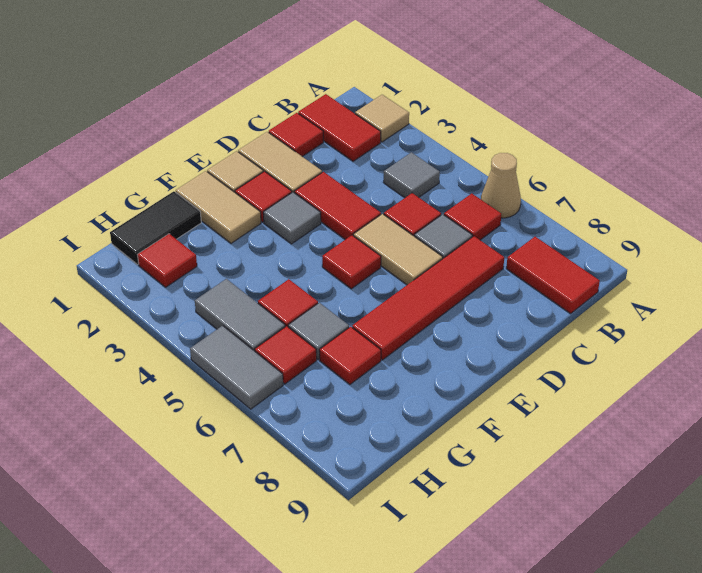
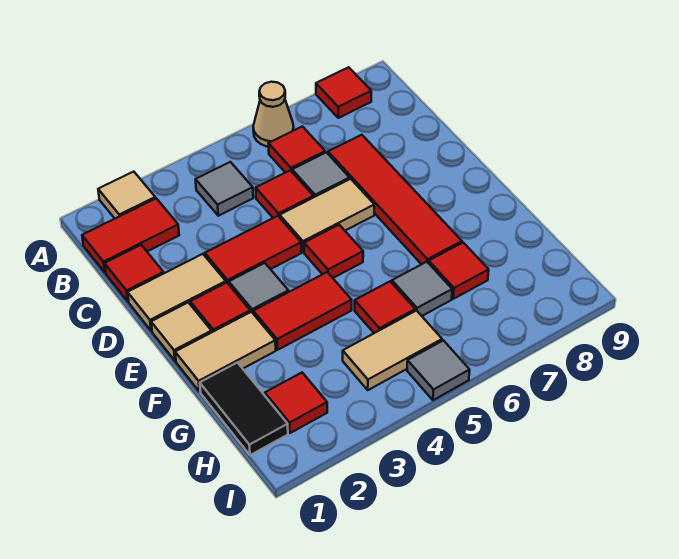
red 1x2 tile [506,237,600,313] -> red 1x2 tile moved to [253,272,352,350]
grey 1x2 tile [195,279,285,351] -> tan 1x2 tile [343,311,442,390]
red 1x1 tile [255,326,317,384] -> red 1x1 tile moved to [316,67,371,118]
grey 1x2 tile [190,326,283,409] -> grey 1x1 tile [407,340,470,400]

